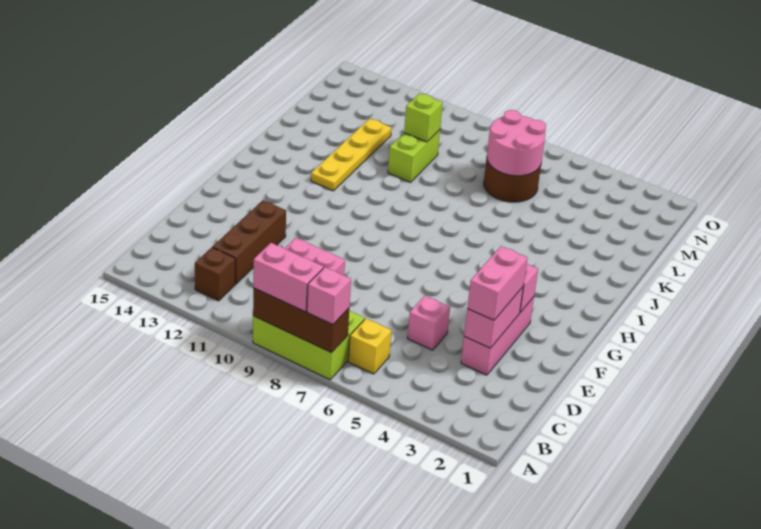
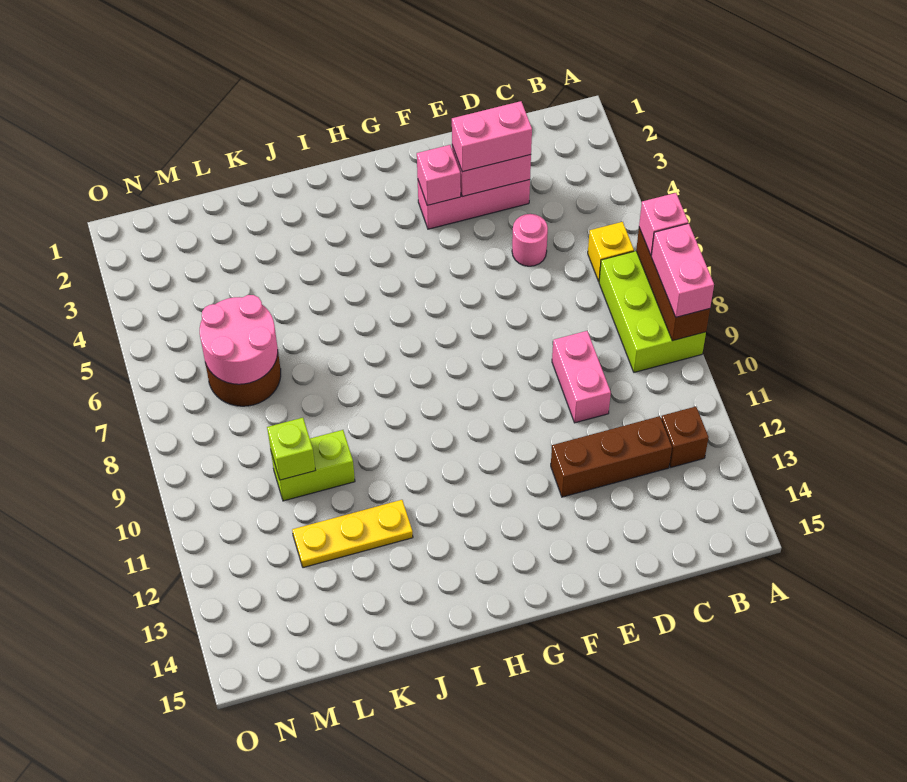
pink 1x1 brick [407,296,450,350] -> pink 1x1 round brick [512,214,548,266]
yellow 1x4 plate [311,118,392,191] -> yellow 1x3 plate [292,500,413,568]

